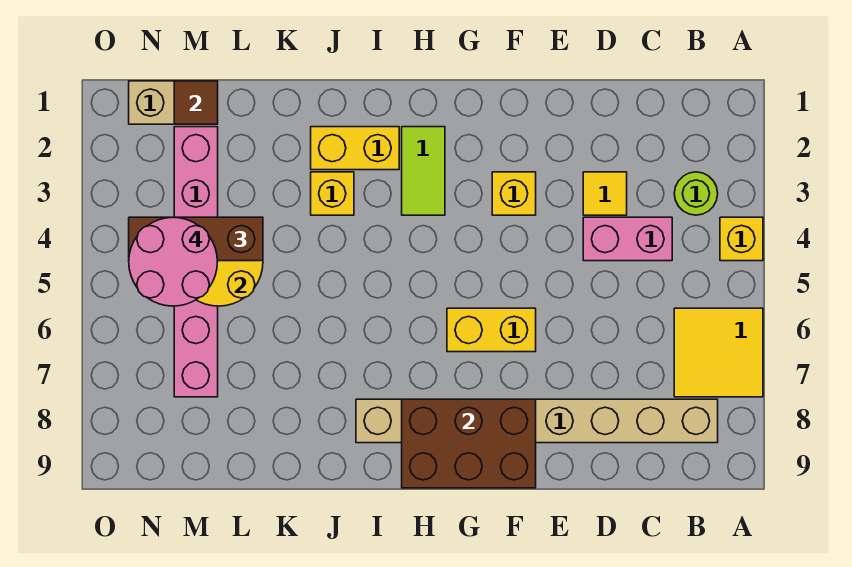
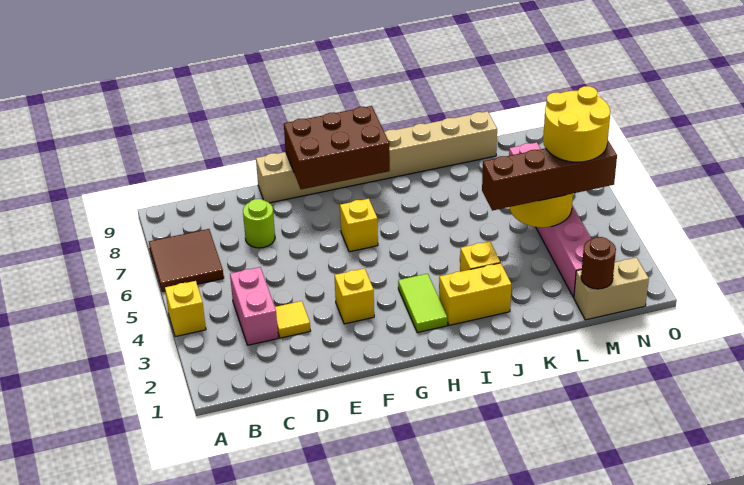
yellow 2x2 tile [674,308,763,397] -> brown 2x2 tile [149,229,224,292]
lime 1x1 round brick [674,172,718,215] -> lime 1x1 round brick moved to [243,199,275,248]
tan 1x8 brick [356,399,718,443] -> tan 1x8 brick moved to [256,111,497,203]
pink 1x2 brick [583,217,672,261] -> pink 1x2 brick turned to [230,267,278,345]
yellow 1x2 brick [447,308,536,352] -> yellow 1x1 brick [340,199,378,252]
brown 1x3 brick [129,217,263,261] -> brown 1x4 brick [482,141,617,211]
brown 1x1 tile [174,81,218,124] -> brown 1x1 round brick [581,237,616,289]
pink 2x2 round brick [129,217,217,306] -> yellow 2x2 round brick [543,86,610,162]

